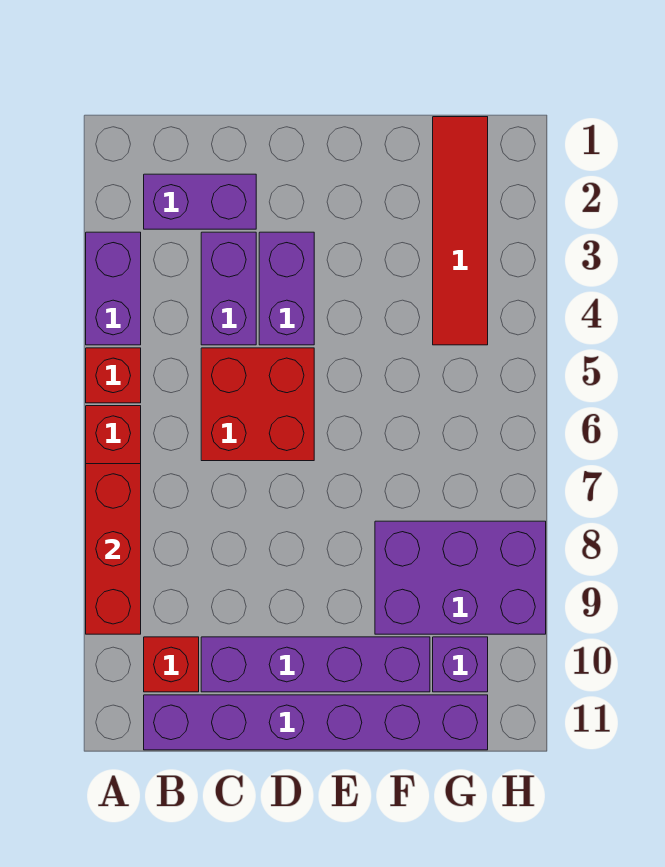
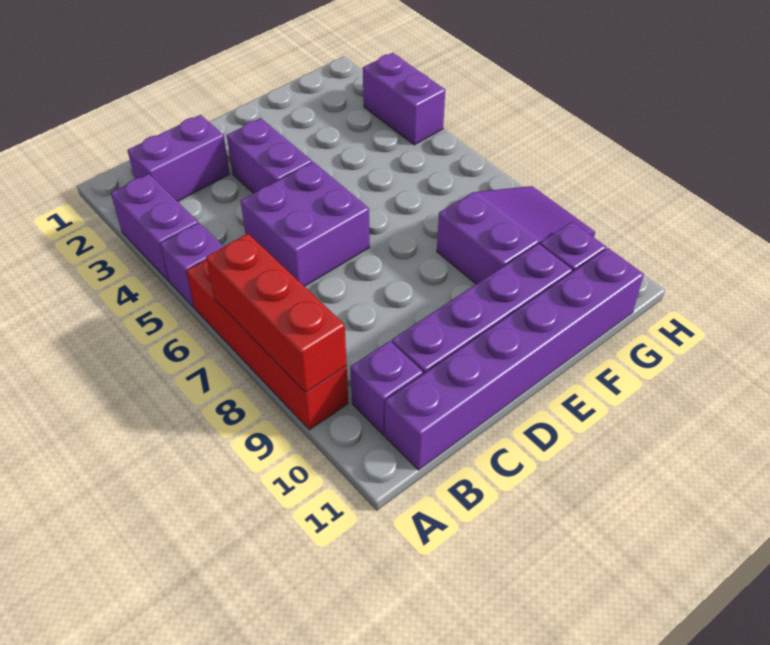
red 1x1 brick [86,348,141,403] -> purple 1x1 brick [160,223,224,308]
red 1x1 brick [144,637,199,692] -> purple 1x1 brick [350,341,423,435]
purple 1x2 brick [201,232,256,345] -> purple 1x2 brick moved to [363,53,445,145]
red 2x2 brick [201,348,314,461] -> purple 2x2 brick [241,162,370,286]
purple 2x3 brick [375,521,546,634] -> purple 2x3 slope [437,186,595,284]
red 1x4 tile [433,117,488,345] -> none

